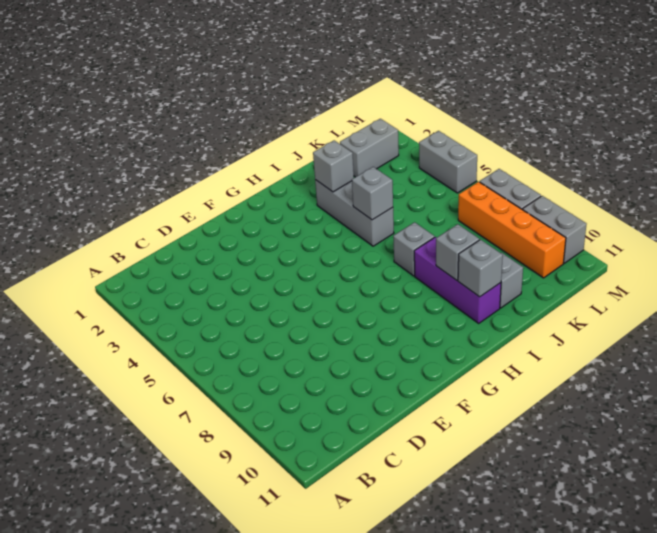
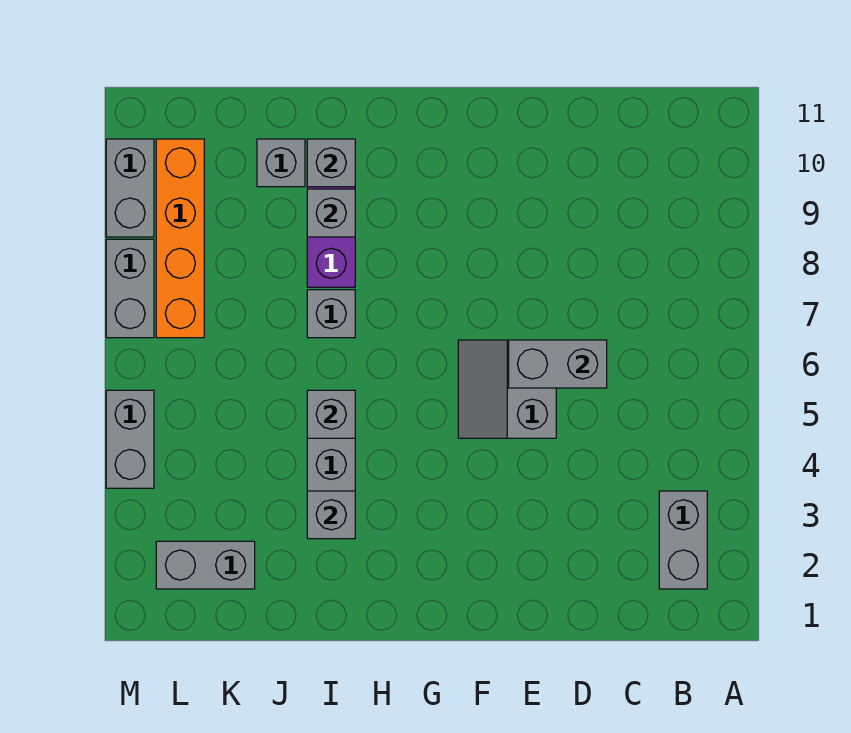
none -> grey 1x2 brick [659,491,707,589]
none -> grey 1x2 brick [509,340,607,388]
none -> grey 2x2 slope [458,340,556,438]

